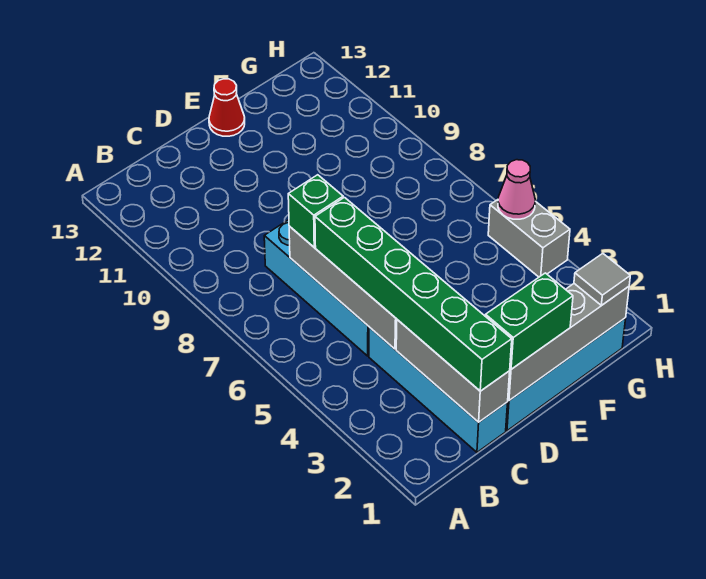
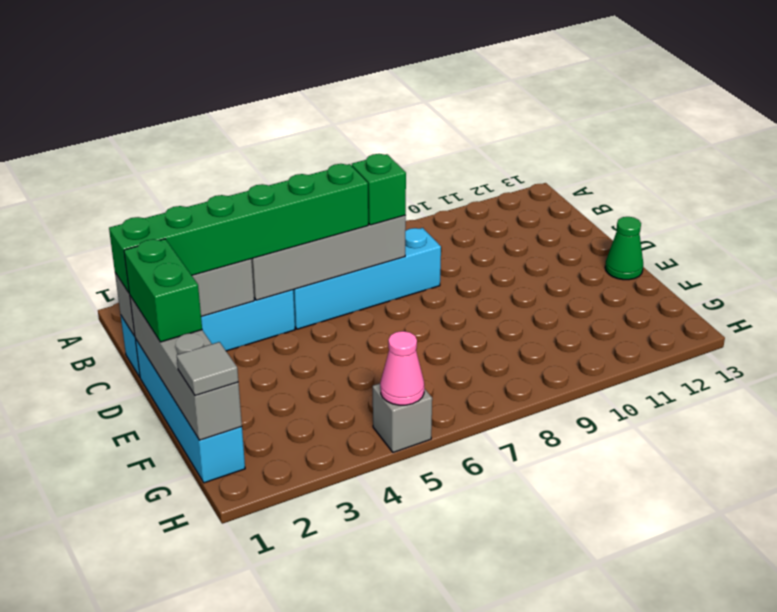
red 1x1 cone [209,79,245,136] -> green 1x1 cone [605,217,643,280]
grey 1x2 brick [488,200,570,277] -> grey 1x1 brick [373,383,432,452]

